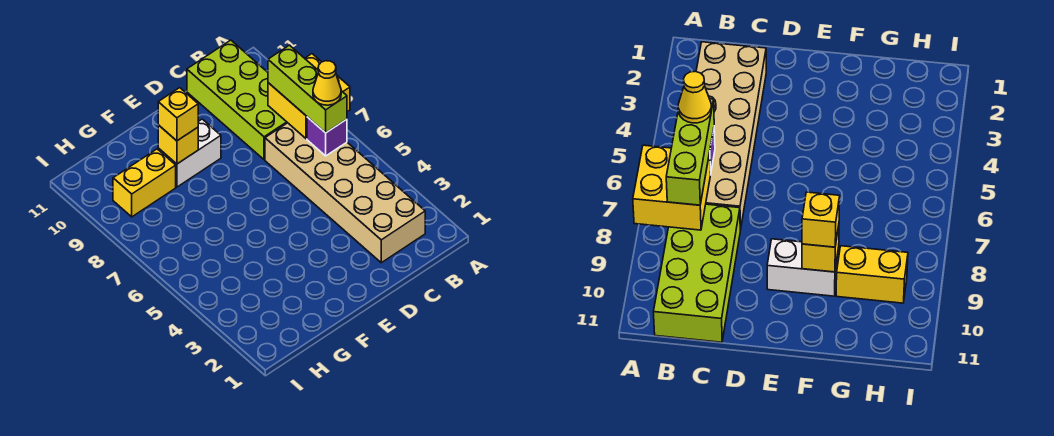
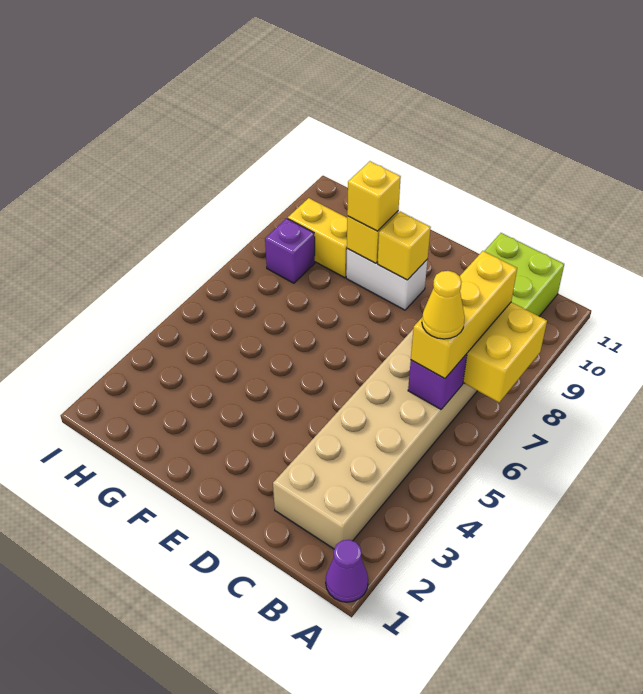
none -> purple 1x1 cone [326,540,368,602]
lime 1x3 brick [268,45,347,133] -> yellow 1x3 brick [411,251,517,379]
none -> yellow 1x1 brick [378,212,431,280]
none -> purple 1x1 brick [265,218,315,283]

